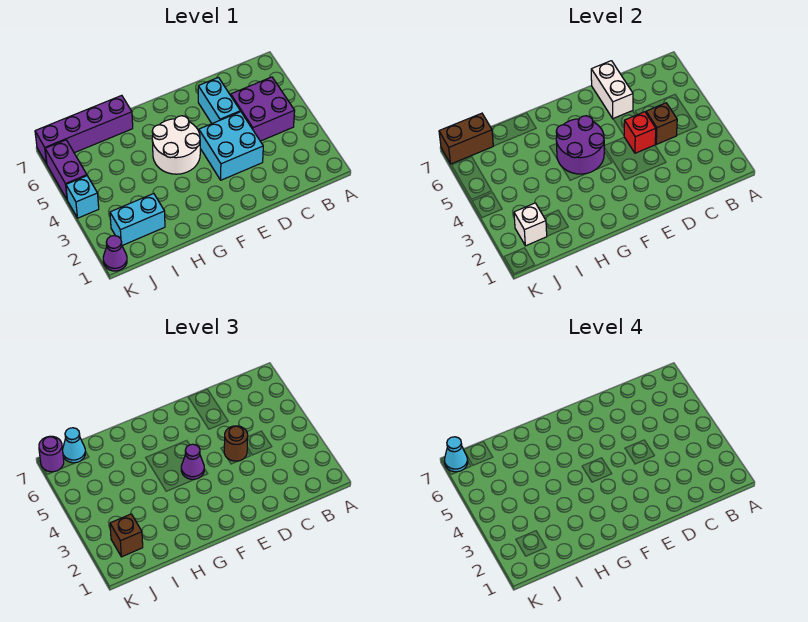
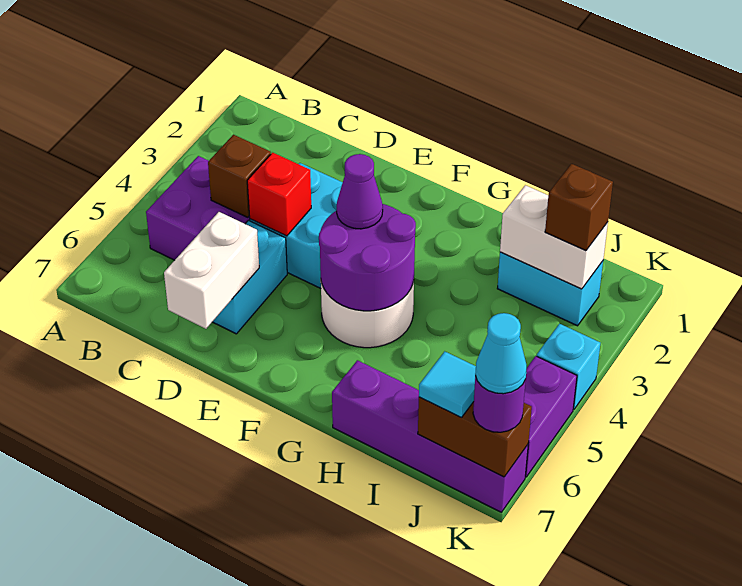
brown 1x1 round brick [224,426,248,461] -> none
white 1x1 brick [514,203,547,246] -> white 1x2 brick [500,185,608,289]
cyan 1x1 cone [63,428,86,463] -> cyan 1x1 tile [419,352,476,417]
purple 1x1 cone [103,236,127,271] -> none

